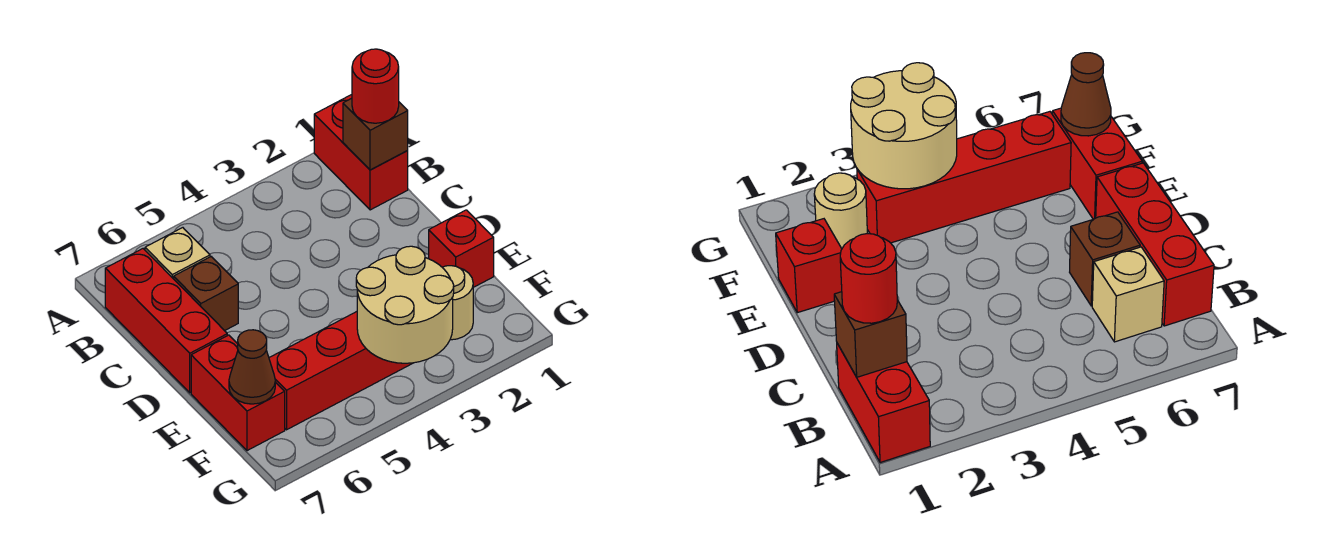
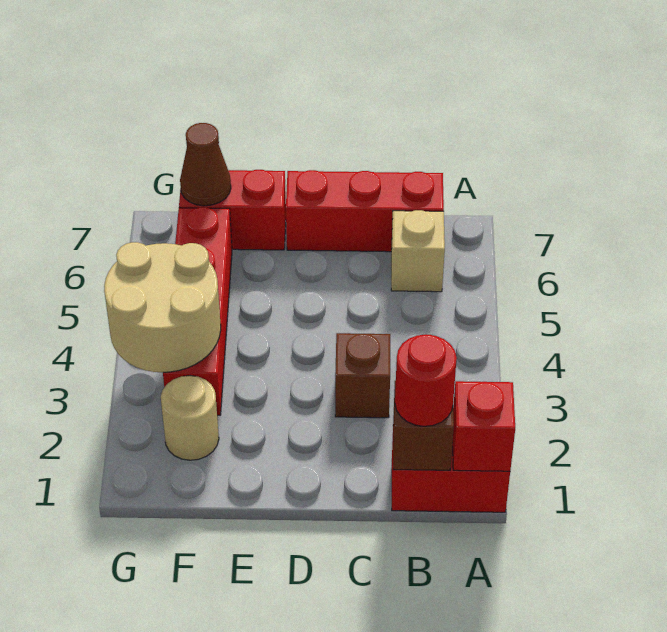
brown 1x1 brick [174,257,238,331] -> brown 1x1 brick moved to [335,333,390,418]
red 1x1 brick [429,210,494,287] -> red 1x1 brick moved to [453,381,515,471]

